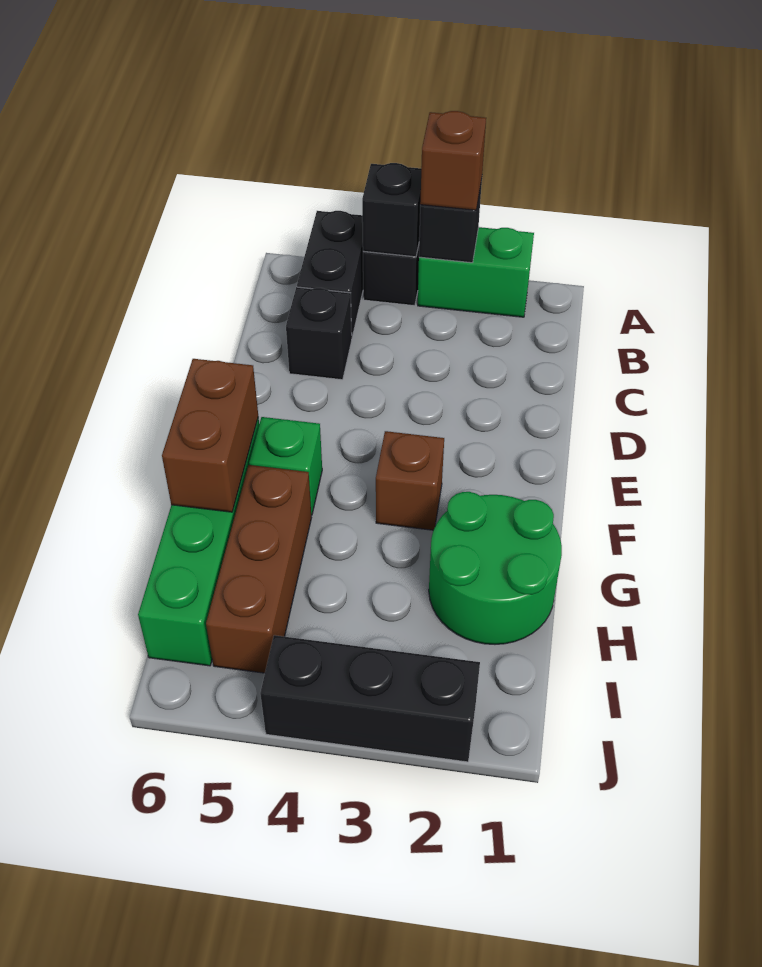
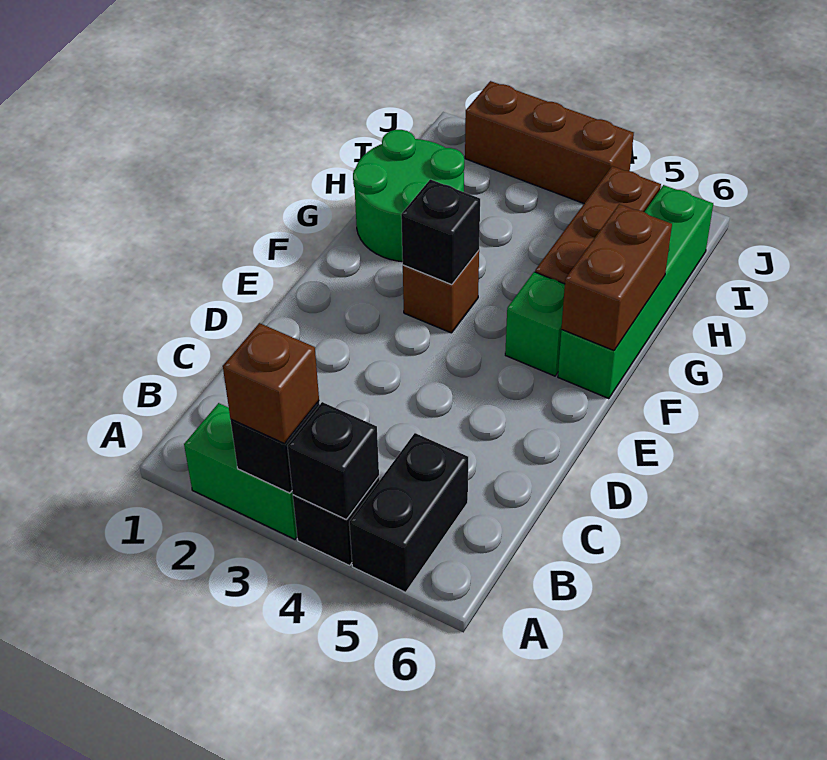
black 1x1 brick [286,287,352,380] -> black 1x1 brick moved to [401,179,480,285]
black 1x3 brick [260,635,480,762] -> brown 1x3 brick [465,81,634,203]

